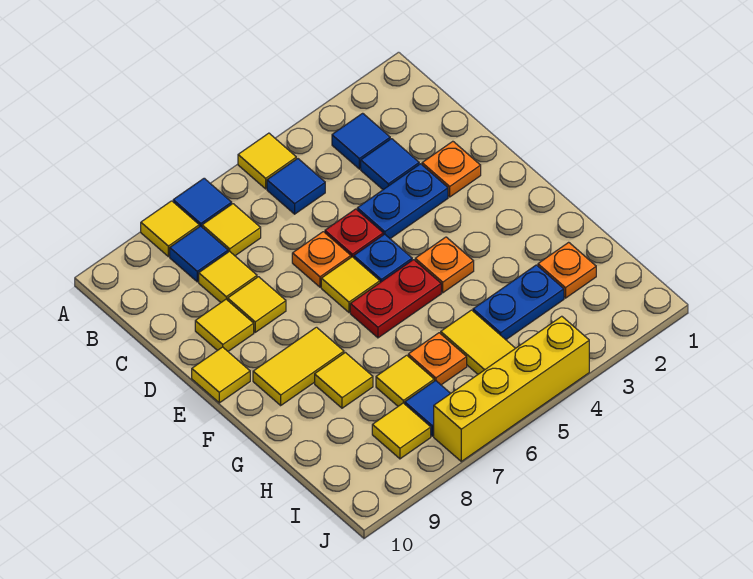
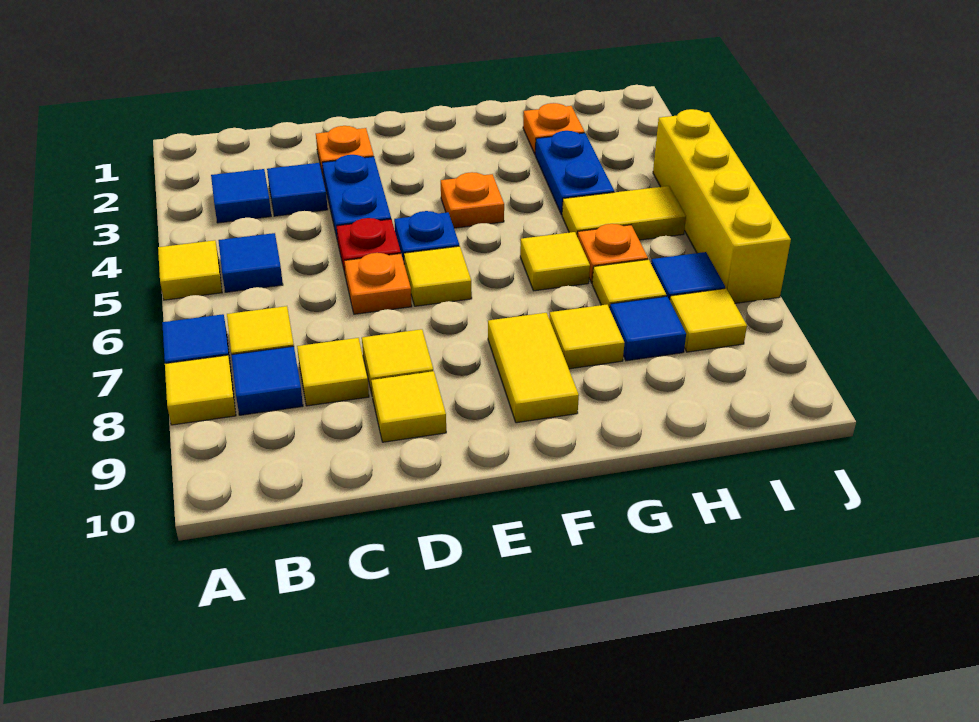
yellow 1x1 tile [192,347,250,403] -> yellow 1x1 tile moved to [520,232,590,291]
red 1x2 plate [350,260,441,338] -> none
none -> blue 1x1 tile [610,296,686,361]

